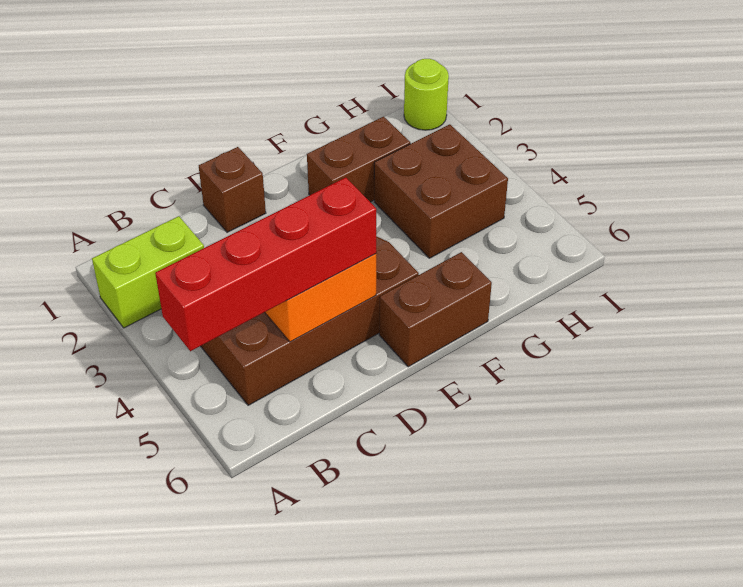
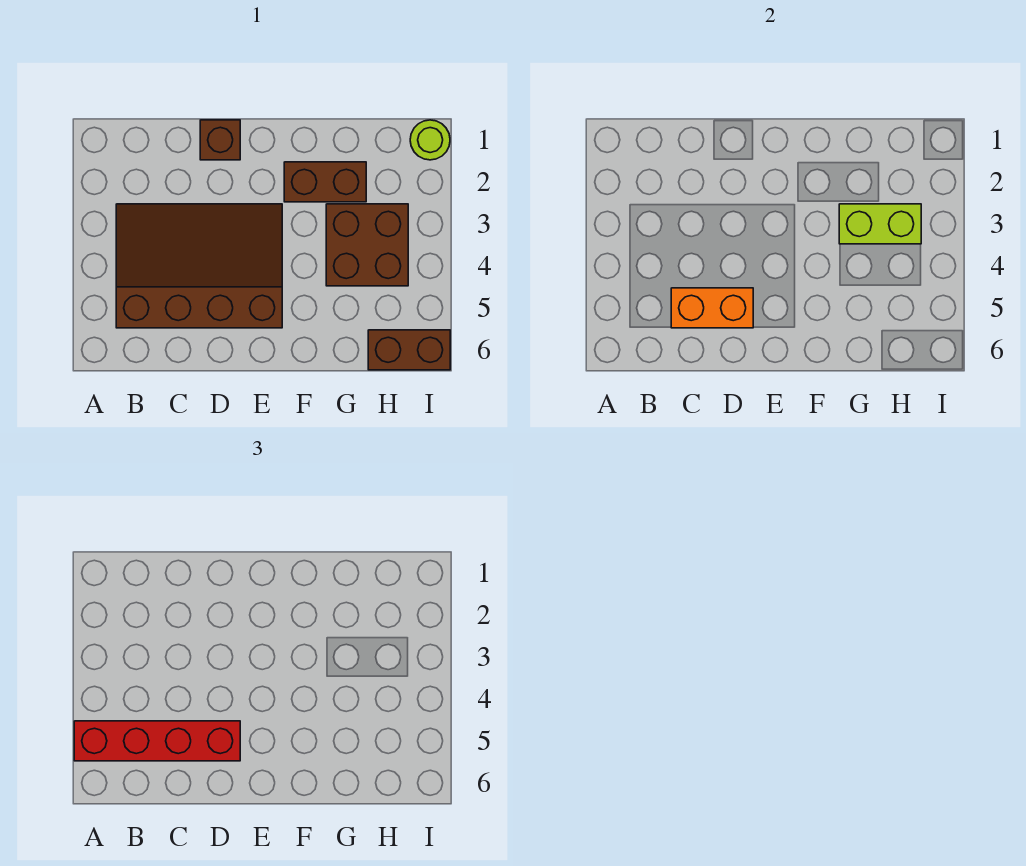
lime 1x2 brick [92,216,204,328] -> lime 1x2 brick moved to [839,204,921,244]
brown 1x2 brick [379,252,492,367] -> brown 1x2 brick moved to [368,330,450,370]

